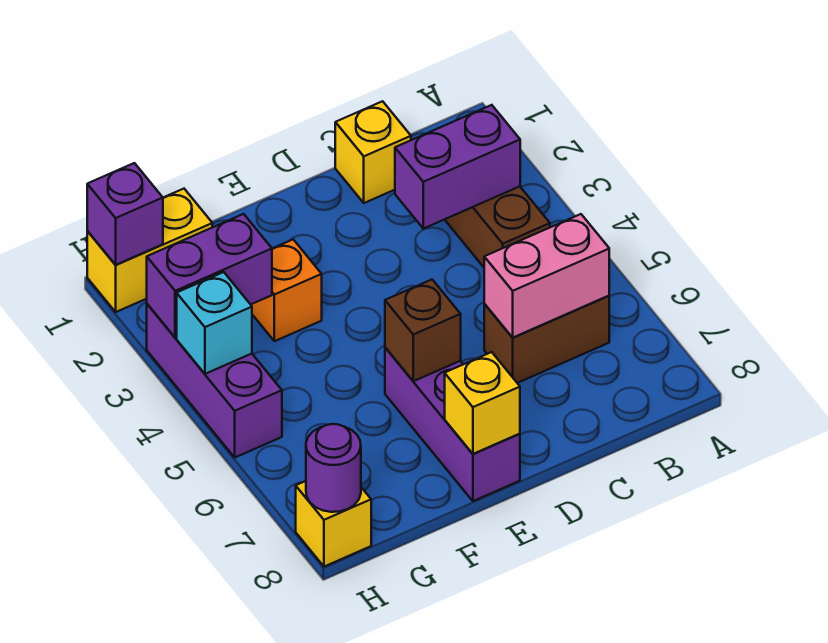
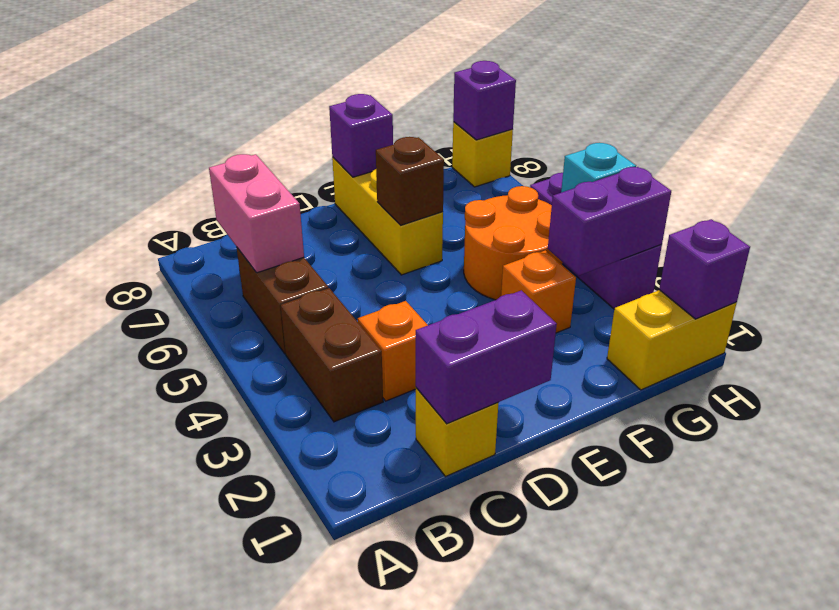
purple 1x2 brick [395,105,520,229] -> purple 1x2 brick moved to [416,290,557,424]
brown 1x2 brick [484,296,609,383] -> brown 1x2 brick turned to [237,248,328,354]
pink 1x2 brick [484,214,609,338] -> pink 1x2 brick turned to [209,154,304,273]
none -> orange 1x1 brick [358,301,428,401]
purple 1x3 brick [385,348,520,501] -> yellow 1x3 brick [332,157,443,275]
yellow 1x1 brick [445,352,520,454] -> purple 1x1 brick [329,94,393,177]
none -> orange 2x2 round brick [464,186,563,300]
purple 1x1 round brick [306,424,361,512] -> purple 1x1 brick [453,61,516,140]

